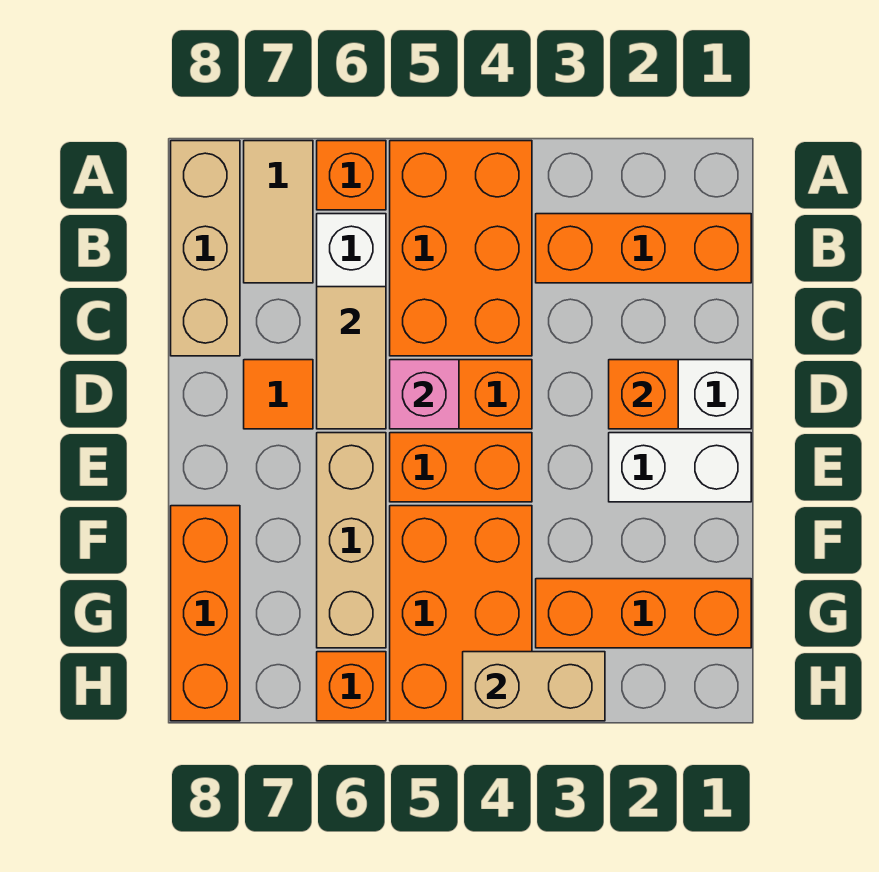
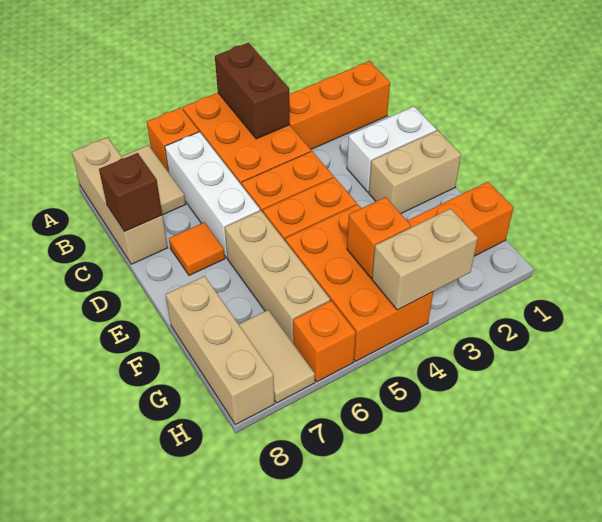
none -> brown 1x2 brick [215,43,290,139]
tan 1x2 tile [317,287,386,429] -> tan 1x2 tile moved to [239,310,315,403]
none -> brown 1x1 brick [99,153,162,231]
orange 1x1 brick [609,360,678,429] -> orange 1x1 brick moved to [347,197,411,278]
pink 1x1 brick [390,360,459,429] -> none
white 1x2 brick [609,433,751,502] -> tan 1x2 brick [369,130,461,213]
orange 1x3 brick [171,506,240,721] -> tan 1x3 brick [166,276,275,425]

